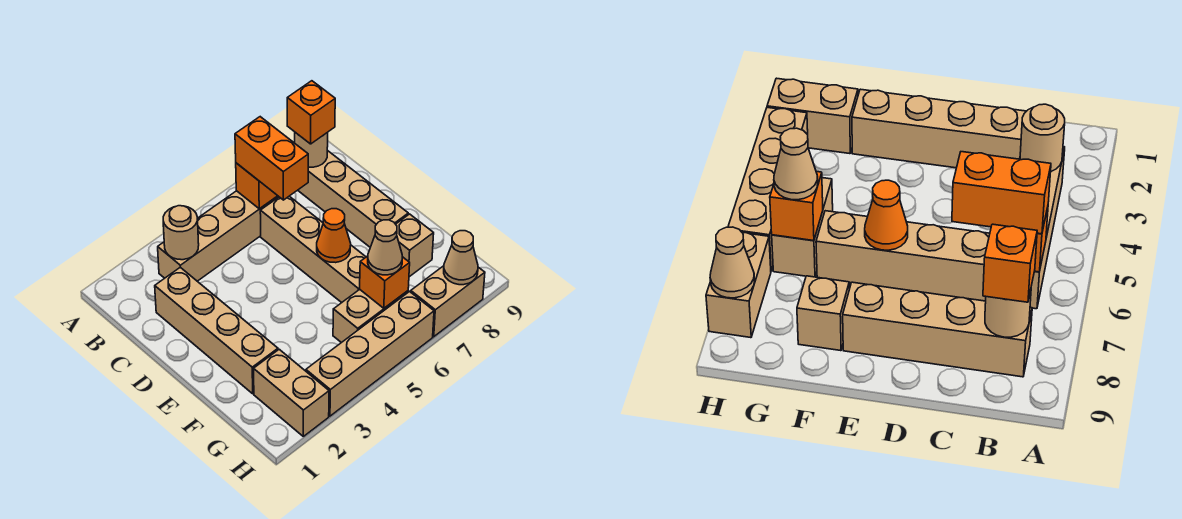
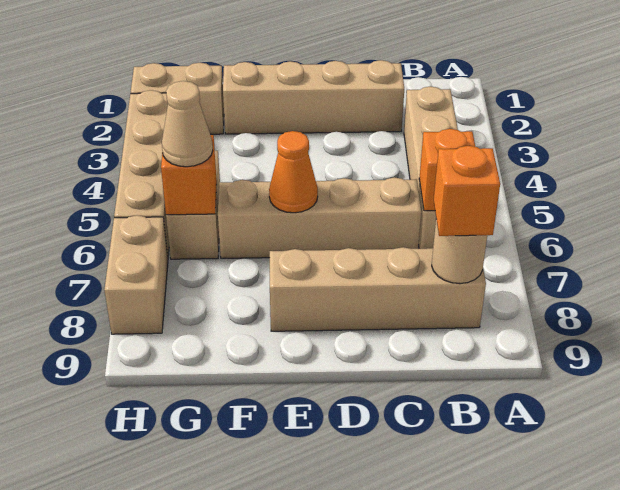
tan 1x1 round brick [163,206,199,260] -> none
orange 1x2 brick [235,117,308,200] -> none
tan 1x1 brick [396,214,434,277] -> none
tan 1x1 cone [444,231,478,285] -> none

